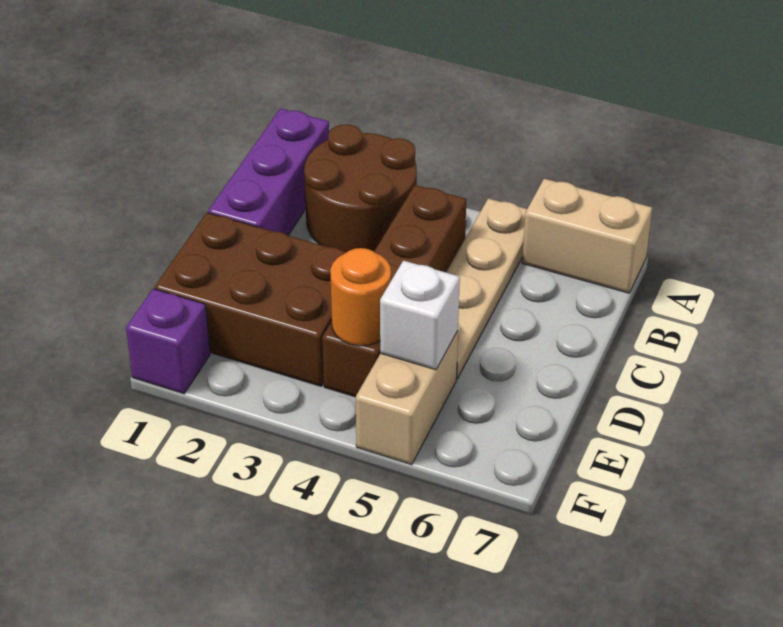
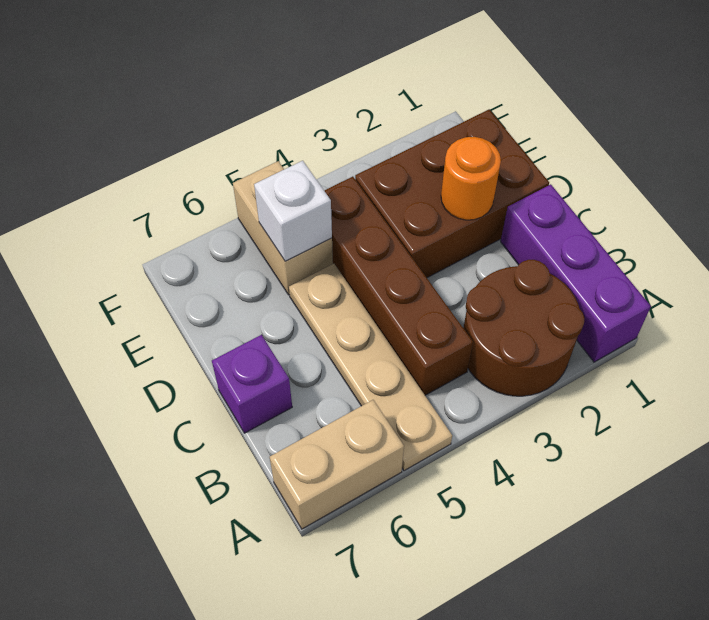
orange 1x1 round brick [330,248,391,346] -> orange 1x1 round brick moved to [441,137,501,220]
purple 1x1 brick [126,289,210,394] -> purple 1x1 brick moved to [212,335,292,433]

